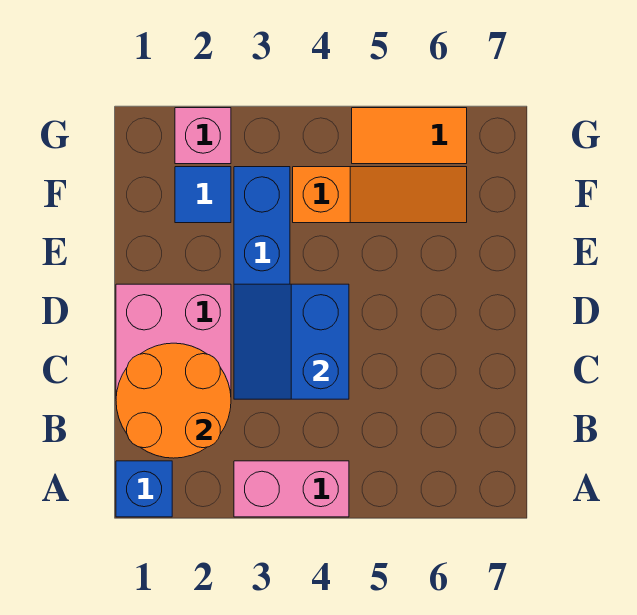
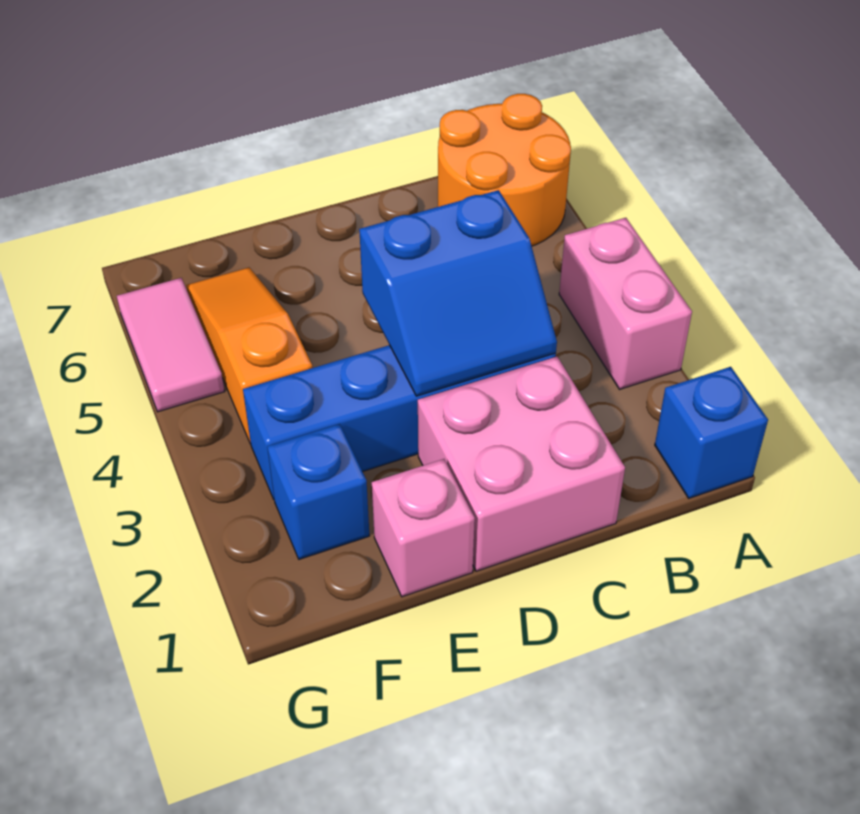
orange 2x2 round brick [116,343,231,458] -> orange 2x2 round brick moved to [438,94,571,246]
blue 1x1 tile [175,167,231,223] -> blue 1x1 brick [267,424,369,559]
pink 1x1 brick [175,108,231,164] -> pink 1x1 brick moved to [372,459,475,597]
orange 1x2 tile [352,108,467,164] -> pink 1x2 tile [117,278,225,412]

